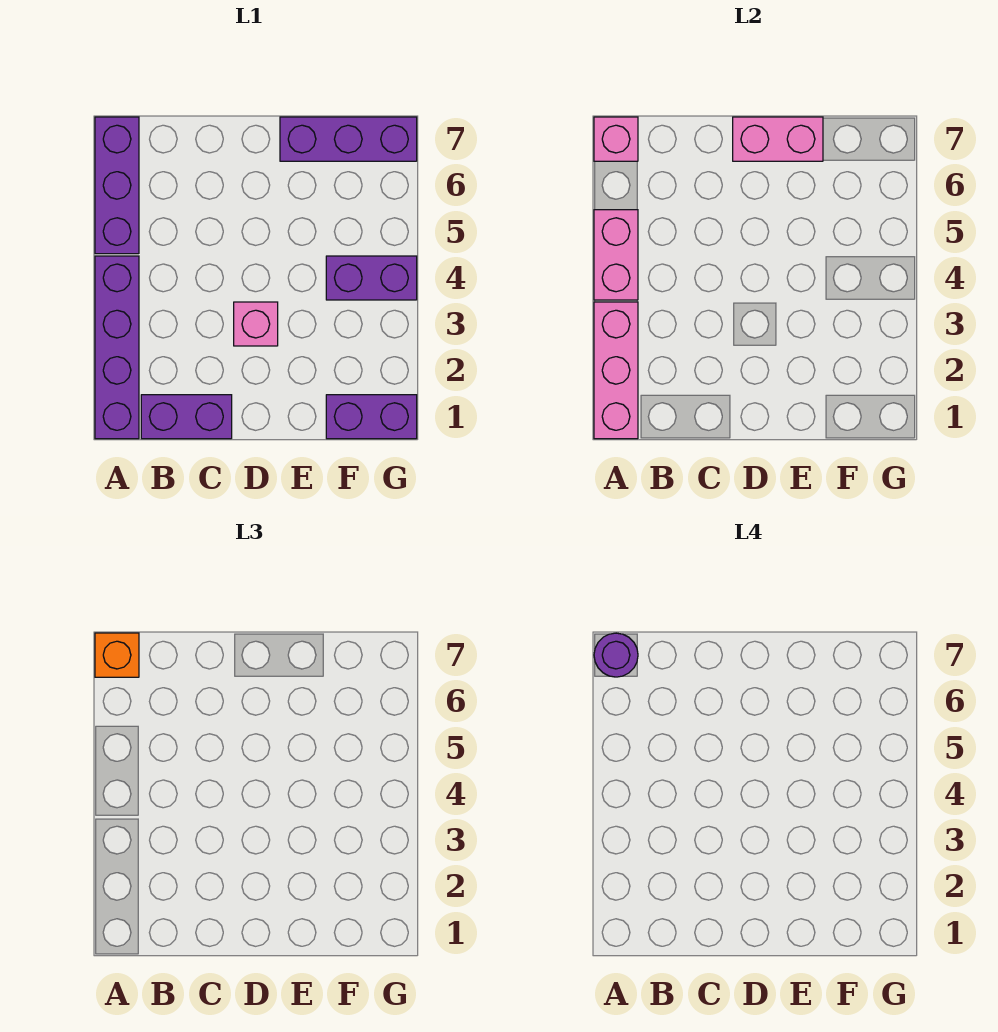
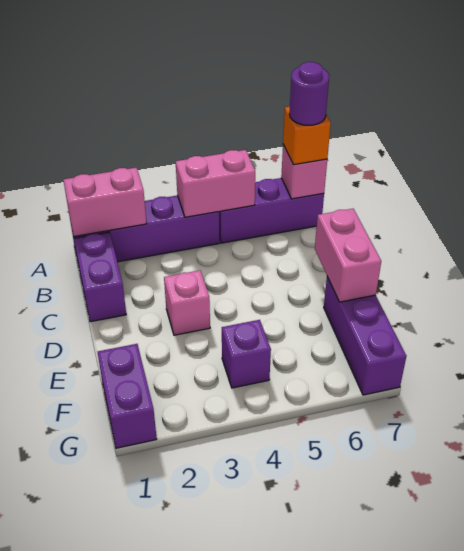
pink 1x3 brick [594,302,638,439] -> pink 1x2 brick [63,167,147,236]
purple 1x2 brick [326,256,417,300] -> purple 1x1 brick [222,320,271,388]

